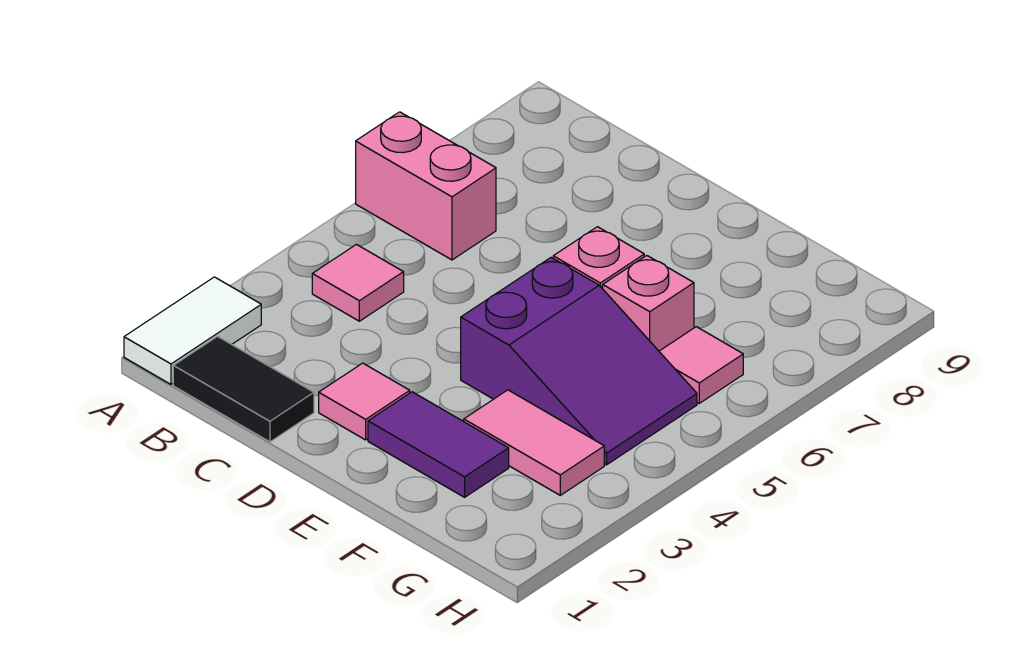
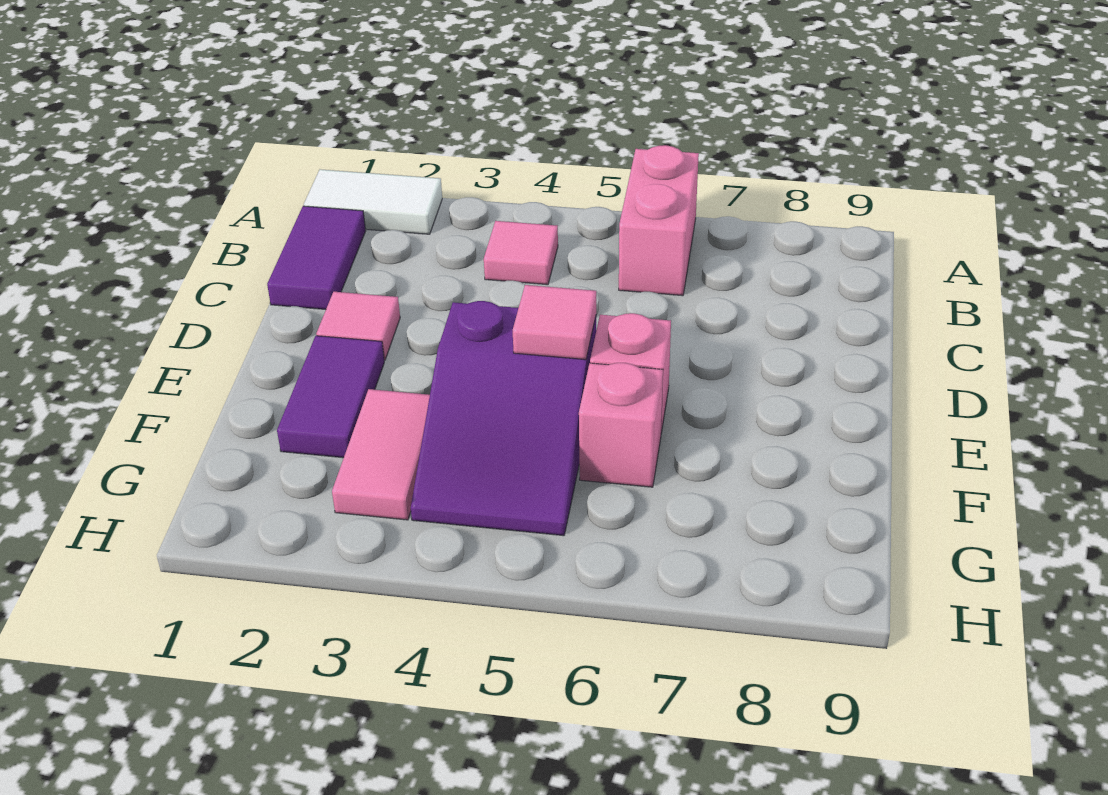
black 1x2 tile [173,336,314,442] -> purple 1x2 tile [267,206,366,309]
pink 1x1 tile [659,327,743,403] -> pink 1x1 tile moved to [513,285,596,360]

